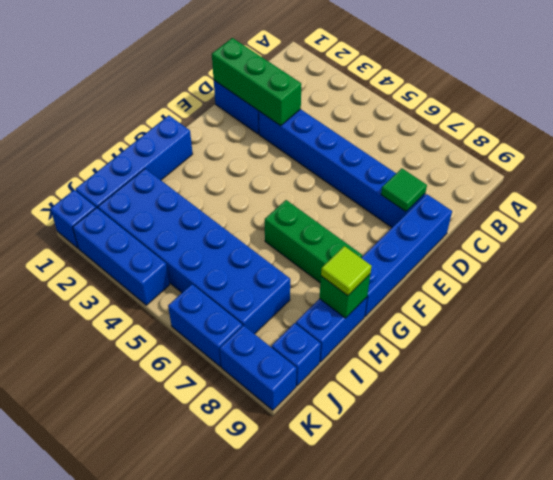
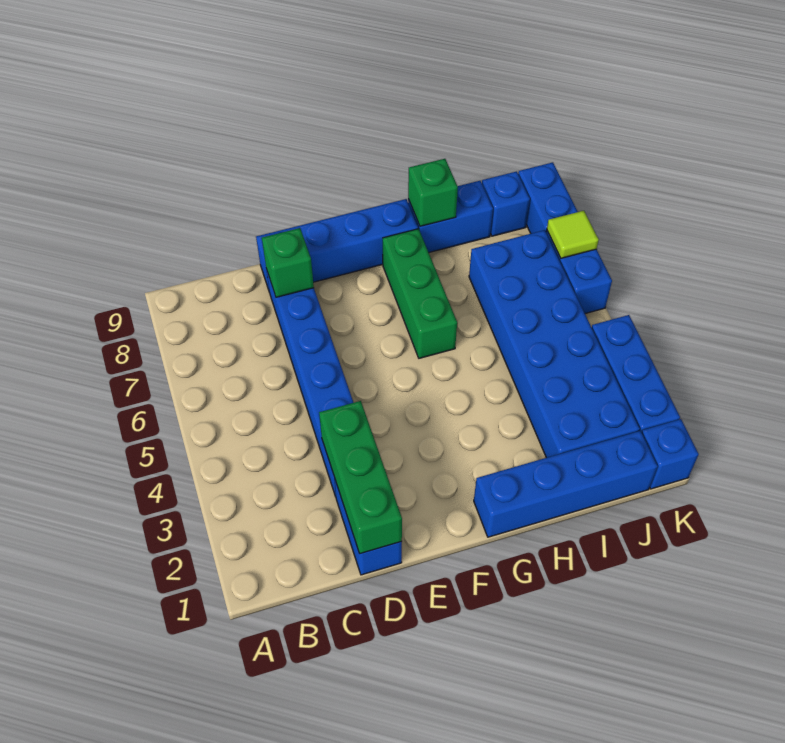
green 1x1 tile [381,169,427,212] -> green 1x1 brick [262,228,314,297]
lime 1x1 tile [321,246,372,296] -> lime 1x1 tile moved to [547,211,599,258]

